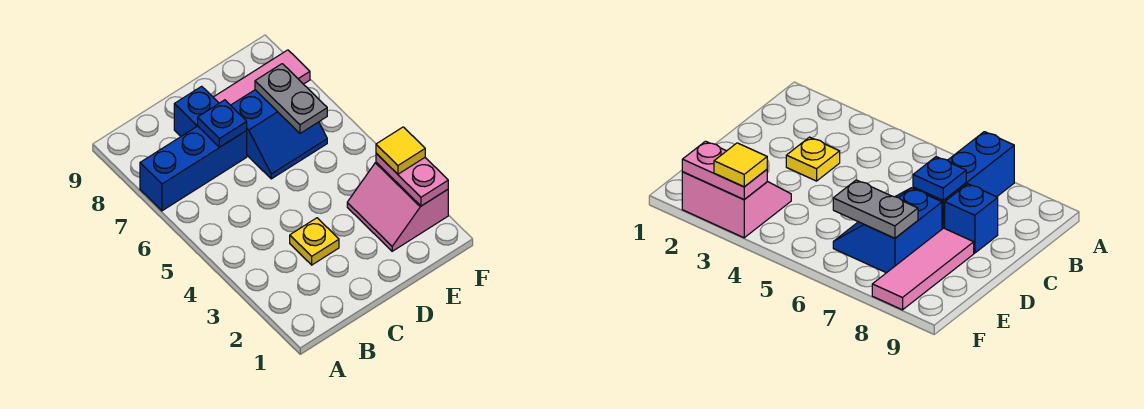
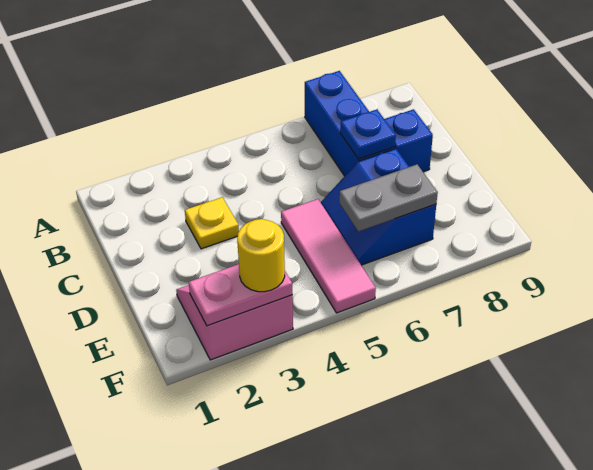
pink 1x3 tile [213,50,310,105] -> pink 1x3 tile moved to [281,199,376,313]
yellow 1x1 tile [376,127,425,174] -> yellow 1x1 round brick [237,219,285,292]

